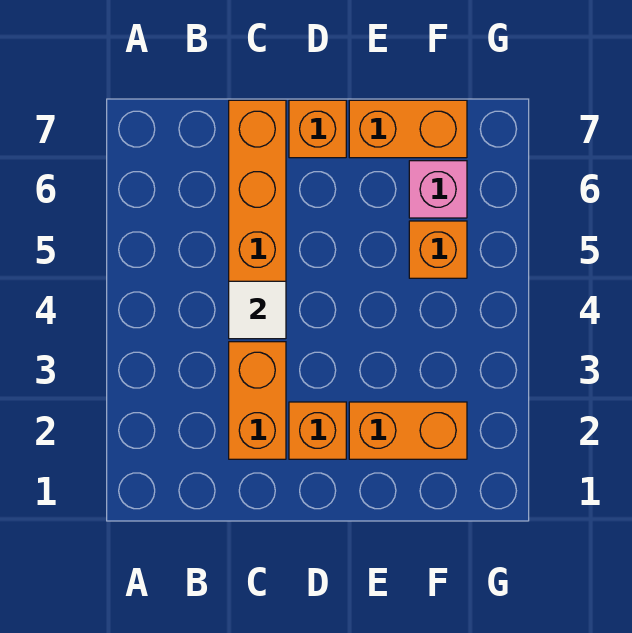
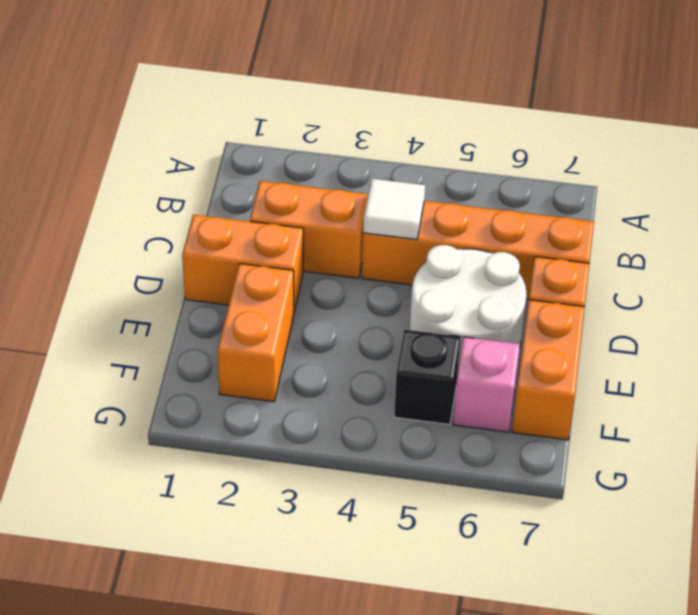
orange 1x1 brick [289,402,346,459] -> orange 1x2 brick [182,215,303,312]
none -> white 2x2 round brick [410,245,526,375]
orange 1x1 brick [409,221,467,278] -> black 1x1 brick [394,329,461,425]

